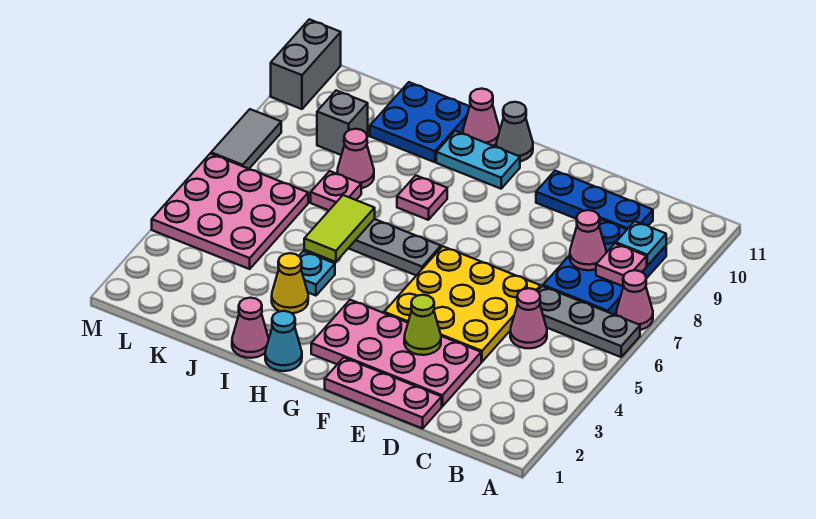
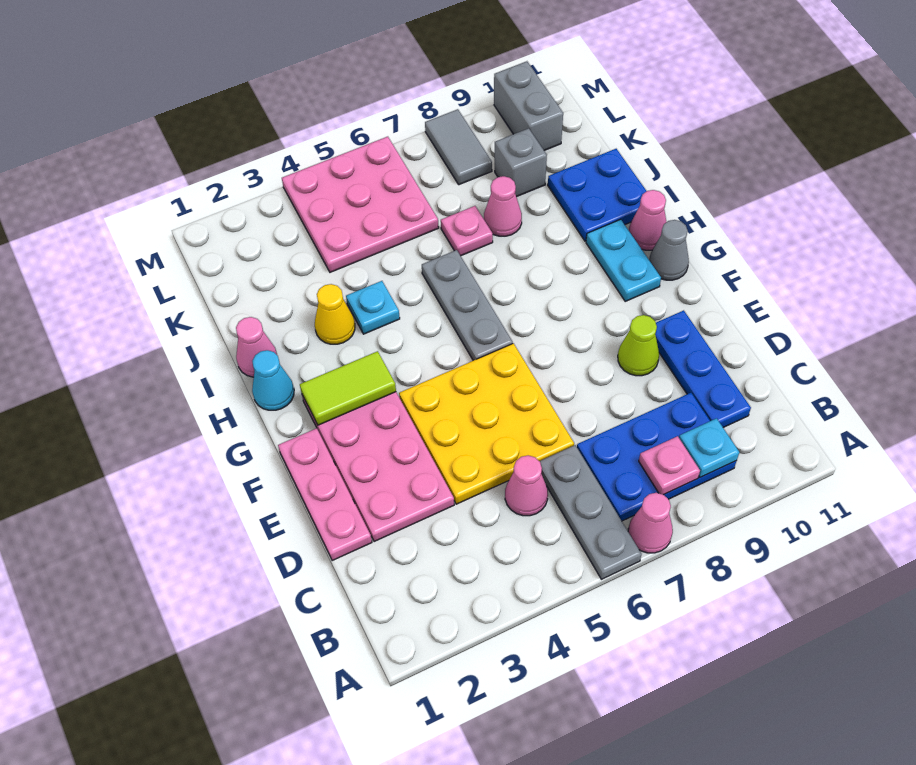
pink 1x1 cone [570,210,606,270] -> none
lime 1x1 cone [404,295,441,355] -> lime 1x1 cone moved to [618,315,659,376]
pink 1x1 plate [397,176,447,220] -> none
lime 1x2 tile [304,195,375,262] -> lime 1x2 tile moved to [300,351,396,425]
grey 1x2 tile [211,109,281,169] -> grey 1x2 tile turned to [425,109,492,185]
grey 1x2 brick [271,19,341,109] -> grey 1x2 brick turned to [494,61,563,150]

